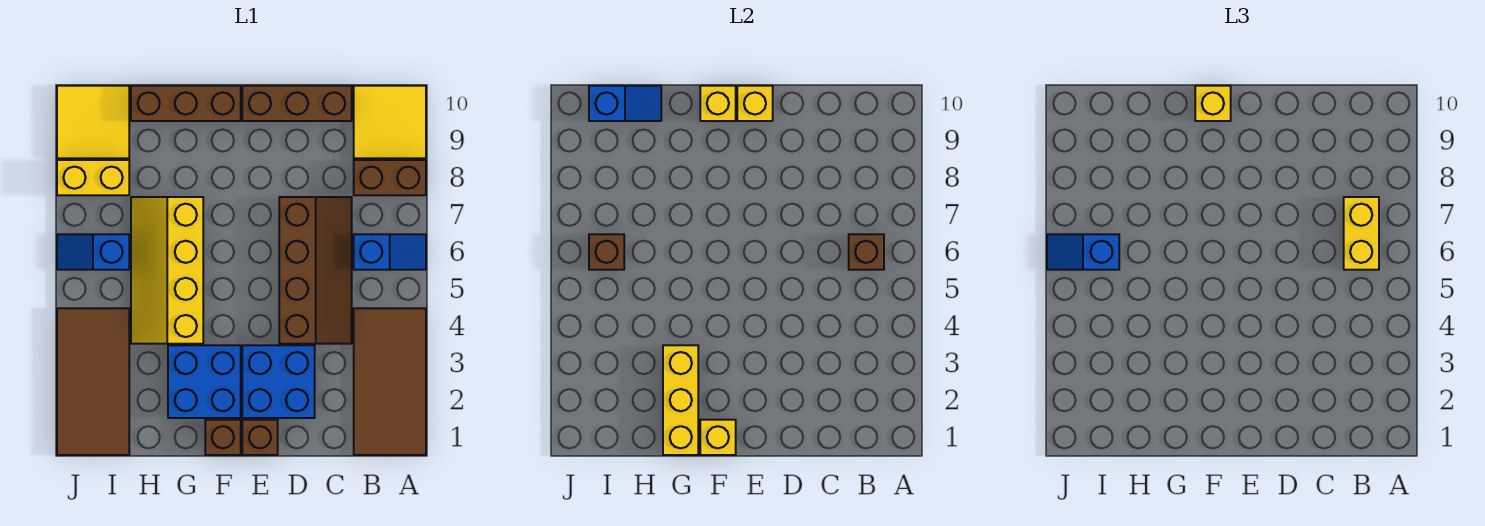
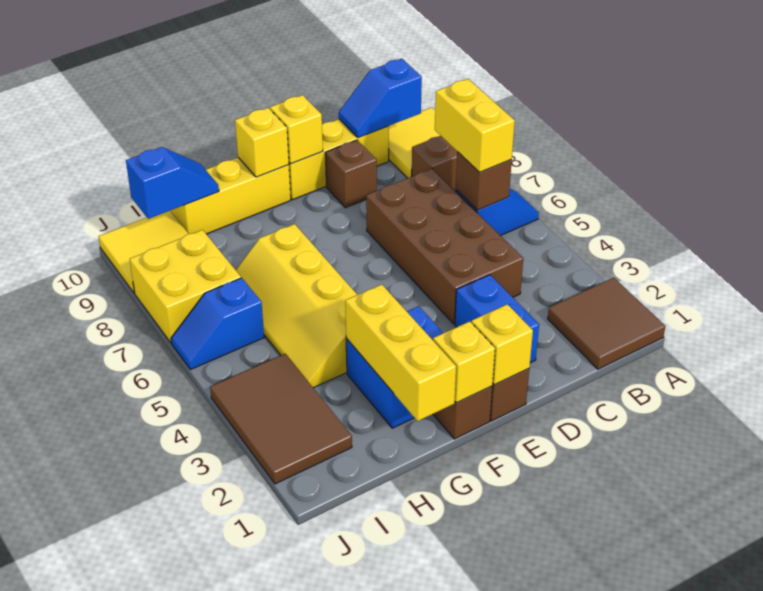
brown 2x4 tile [354,308,426,455] -> brown 2x2 tile [548,278,665,369]
brown 2x4 slope [279,197,352,344] -> brown 2x4 brick [366,169,523,324]
brown 1x3 brick [242,86,352,121] -> yellow 1x3 brick [289,119,389,200]
blue 2x2 brick [242,345,315,418] -> blue 1x2 brick [455,275,539,363]
brown 1x3 brick [131,86,241,121] -> yellow 1x3 brick [171,158,291,234]
yellow 1x1 brick [1195,86,1231,121] -> yellow 1x1 brick moved to [472,304,533,385]
brown 2x4 tile [57,308,129,455] -> brown 2x3 tile [210,354,352,484]
brown 1x1 brick [589,234,624,270] -> brown 1x1 brick moved to [325,140,377,208]
blue 1x2 slope [1047,234,1119,270] -> blue 1x2 slope moved to [339,58,422,138]
yellow 1x2 brick [57,160,129,195] -> yellow 2x2 brick [130,230,241,343]

